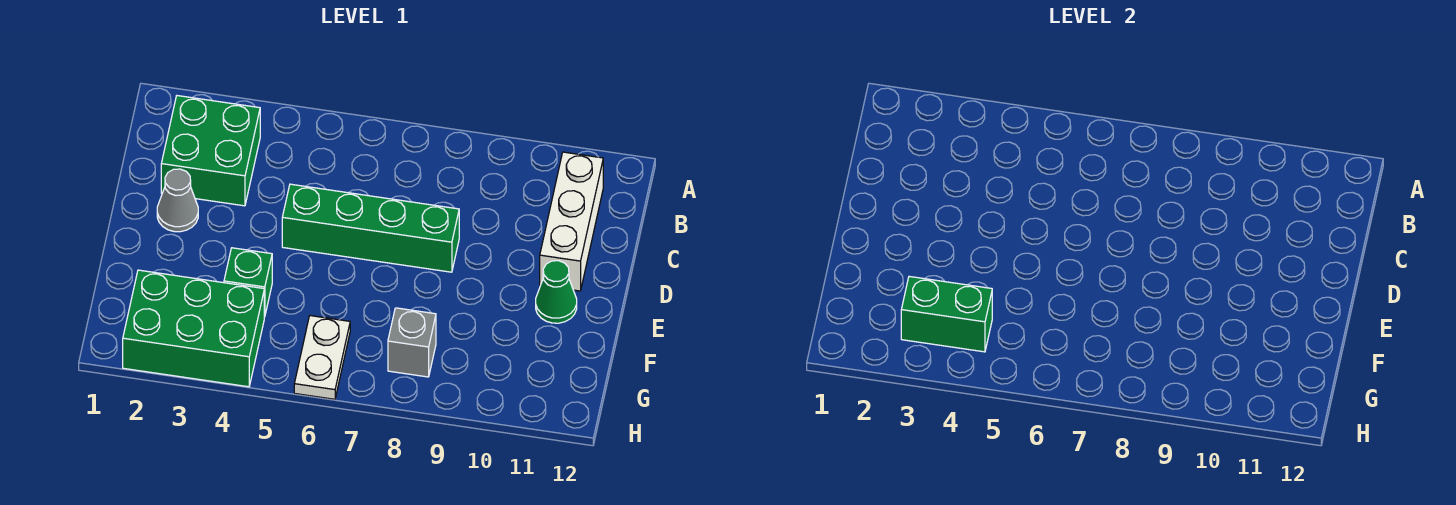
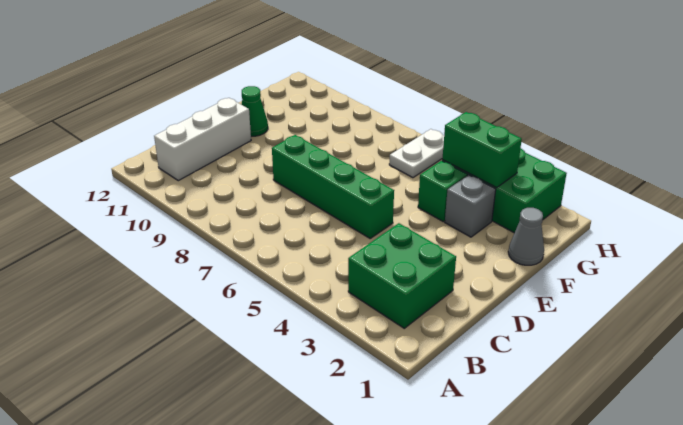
grey 1x1 cone [157,169,198,232] -> grey 1x1 cone moved to [508,208,544,265]
grey 1x1 brick [388,308,436,377] -> grey 1x1 brick moved to [445,175,496,237]

